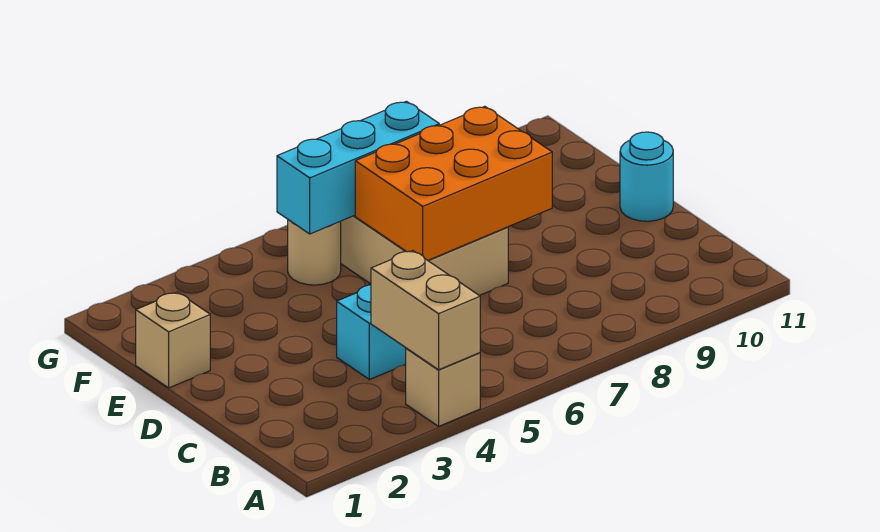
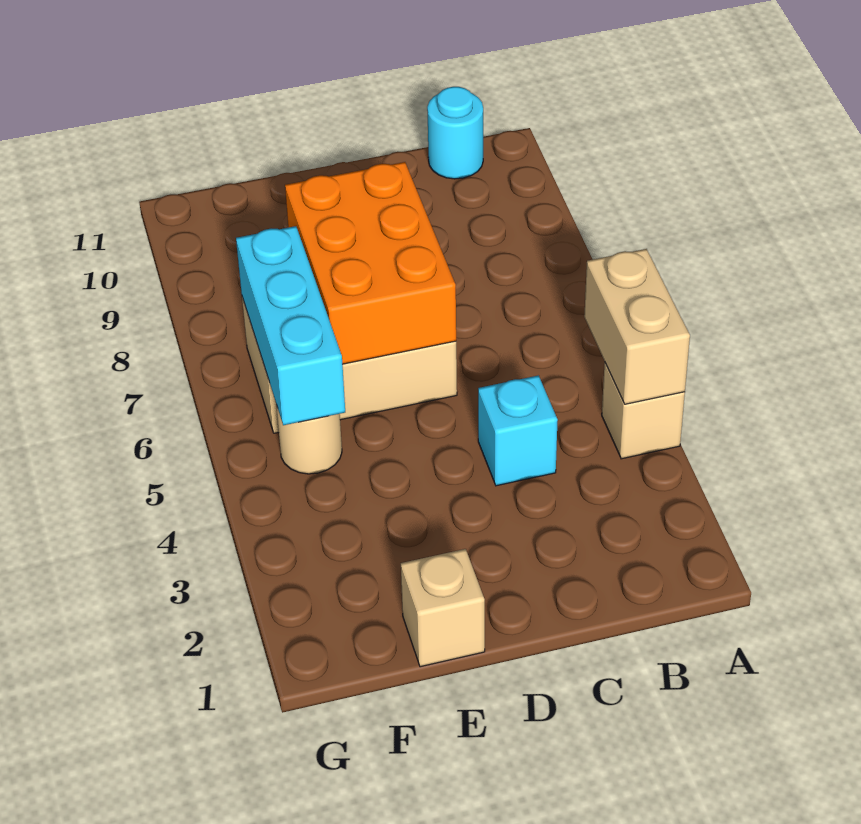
tan 1x2 brick [371,251,480,370] -> tan 1x2 brick turned to [584,249,690,404]
cyan 1x1 round brick [620,132,673,221] -> cyan 1x1 round brick moved to [427,87,483,179]

